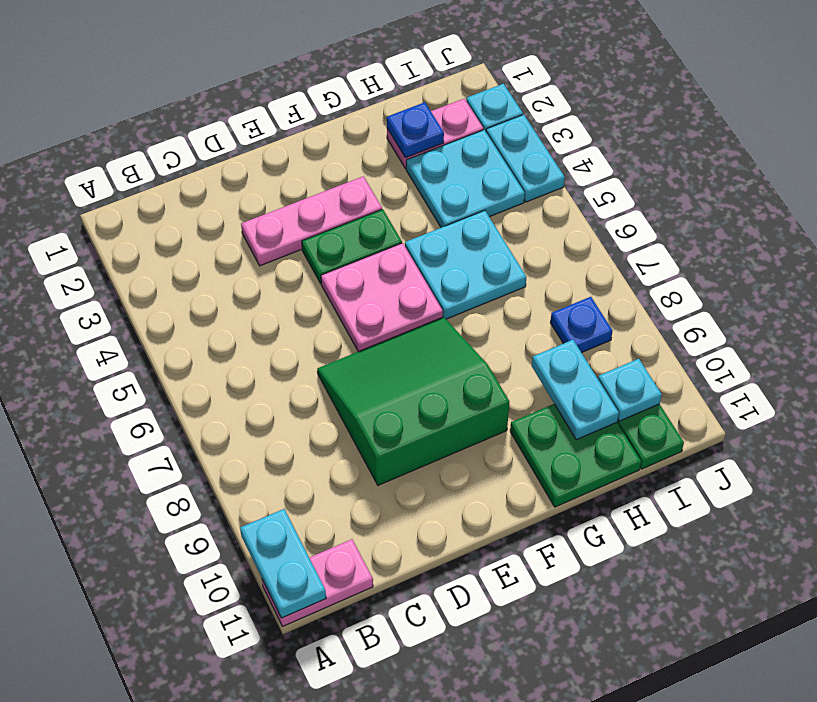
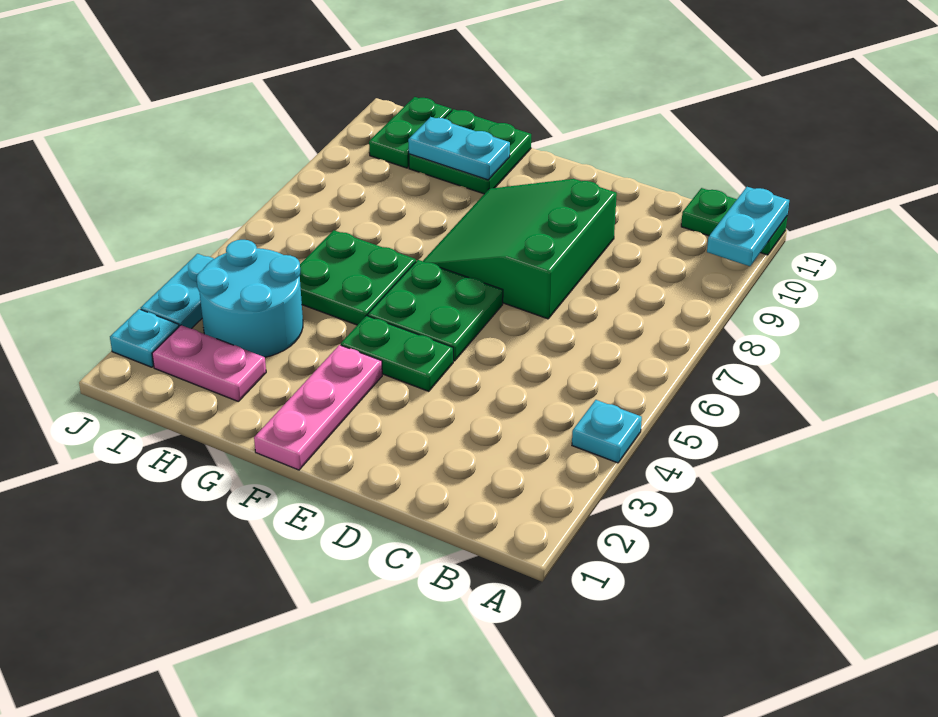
pink 1x2 plate [262,539,373,626] -> green 1x2 plate [681,188,787,255]
pink 1x3 plate [241,176,382,266] -> pink 1x3 plate turned to [254,345,382,470]
green 3x3 slope [317,317,509,485] -> green 3x3 slope turned to [423,179,617,319]
pink 2x2 plate [321,243,443,352] -> green 2x2 plate [368,260,503,361]
cyan 2x2 plate [405,211,526,319] -> green 2x2 plate [300,230,416,325]
blue 1x1 plate [387,102,444,158] -> none
cyan 2x2 plate [406,130,525,228] -> cyan 2x2 round brick [197,240,303,357]
cyan 1x2 plate [532,340,619,440] -> cyan 1x2 plate turned to [408,117,510,180]
blue 1x1 plate [550,297,612,353] -> none
cyan 1x1 plate [598,359,662,421] -> cyan 1x1 plate moved to [572,400,642,463]

